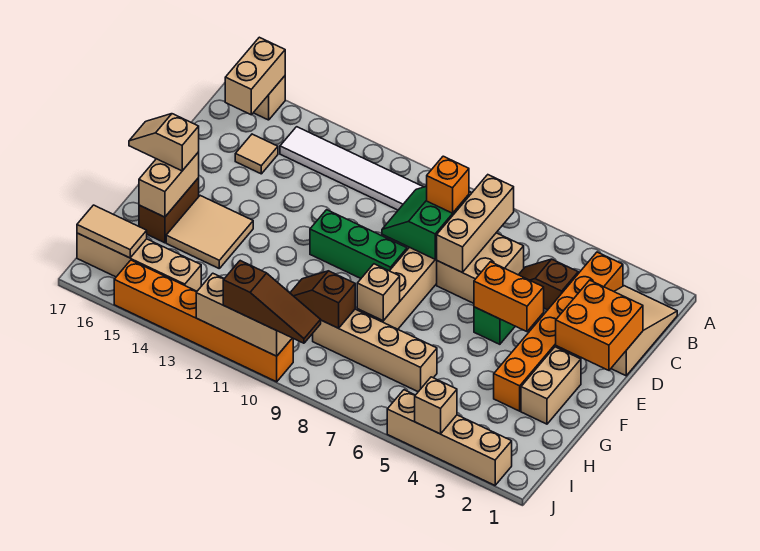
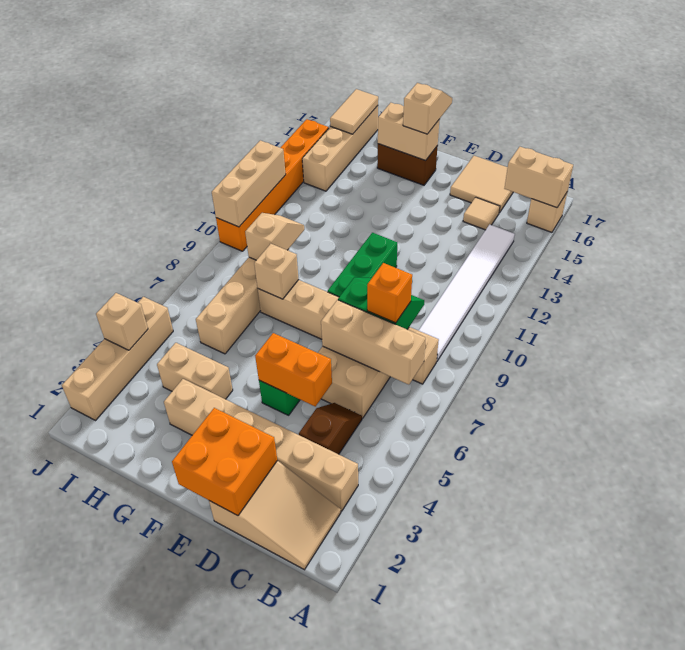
orange 1x6 brick [494,252,623,411] -> tan 1x6 brick [164,379,358,511]
orange 1x2 brick [474,262,544,332] -> orange 1x2 brick turned to [255,333,332,406]
tan 1x2 brick [521,347,581,424] -> tan 1x2 brick moved to [157,343,233,399]
tan 2x2 tile [166,196,253,268] -> tan 2x2 tile moved to [450,156,513,213]
brown 1x2 slope [290,271,355,328] -> tan 1x2 slope [245,213,304,260]
brown 1x3 slope [223,261,321,343] -> none

